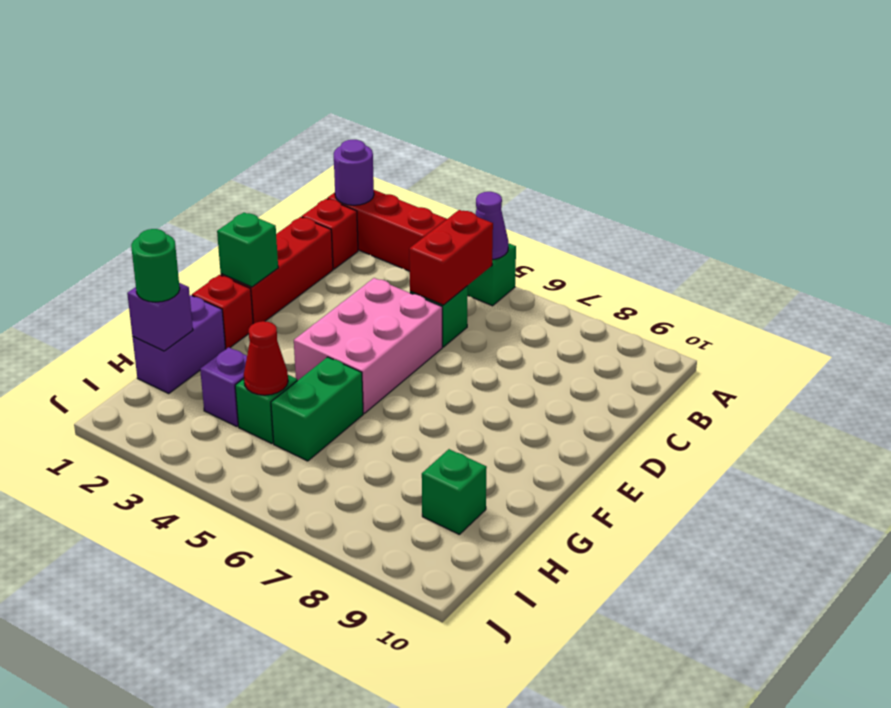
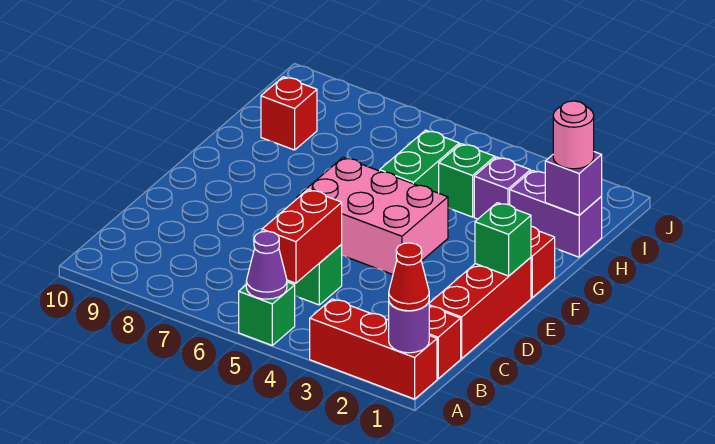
pink 2x3 brick [294,278,442,413] -> pink 2x3 brick turned to [297,158,448,274]
purple 1x2 brick [133,295,226,393] -> purple 1x2 brick turned to [510,170,602,257]
green 1x1 round brick [131,229,180,302] -> pink 1x1 round brick [553,101,594,169]
red 1x1 cone [244,321,288,395] -> red 1x1 cone moved to [389,243,429,311]
green 1x1 brick [422,449,487,534] -> red 1x1 brick [261,77,317,150]

